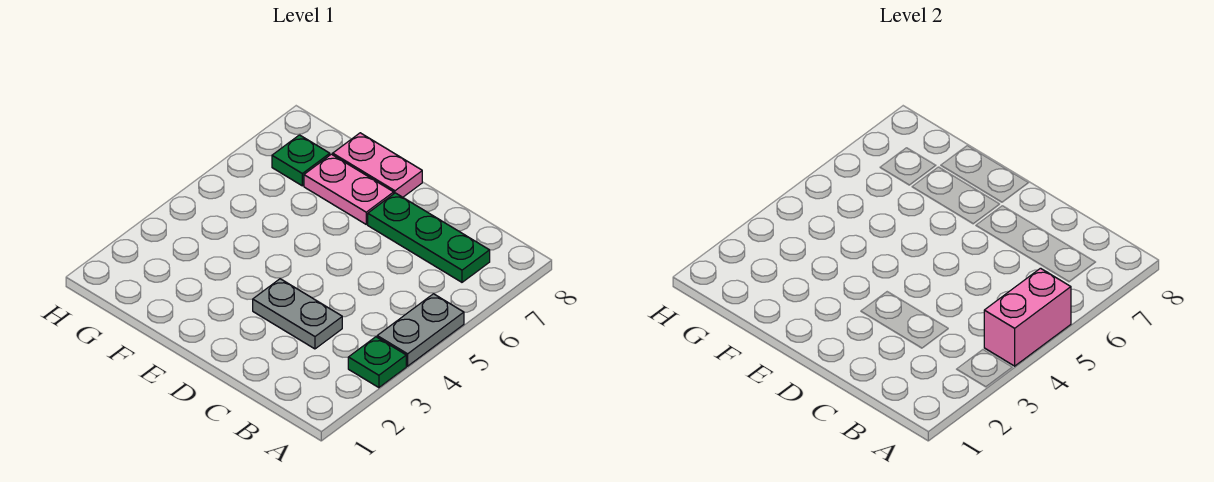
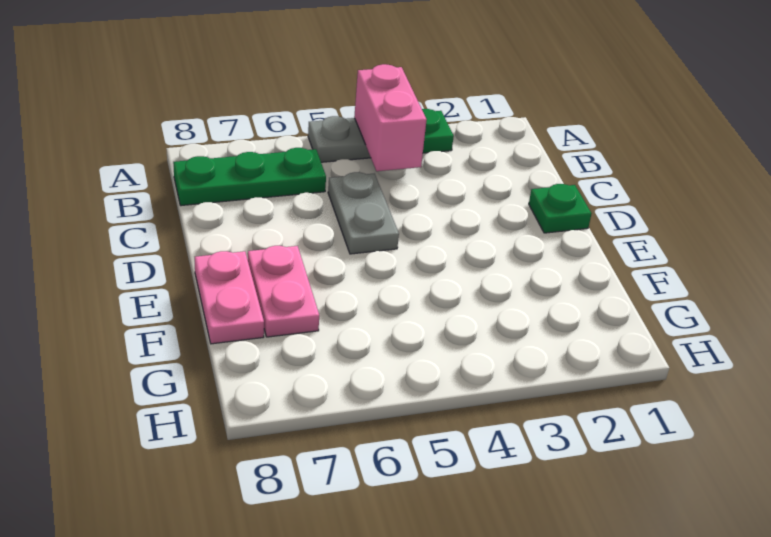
pink 1x2 brick [984,268,1071,366] -> pink 1x2 brick turned to [354,64,427,171]
green 1x3 plate [368,193,490,282] -> green 1x3 plate turned to [173,148,326,206]
grey 1x2 plate [253,279,342,349] -> grey 1x2 plate moved to [328,172,399,254]
green 1x1 plate [272,135,330,186] -> green 1x1 plate moved to [529,184,592,233]

